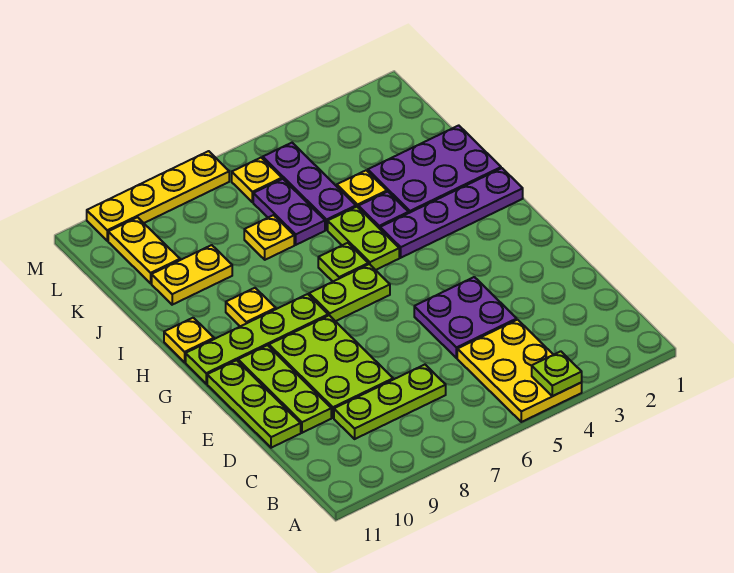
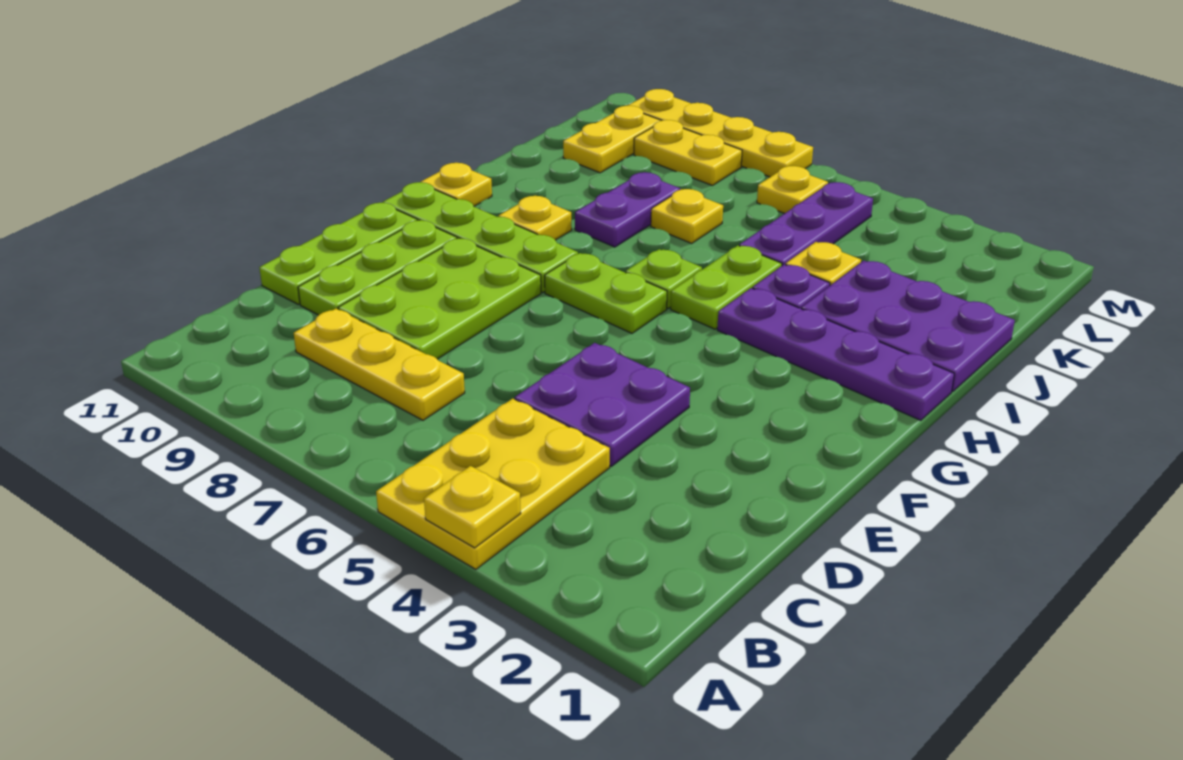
lime 1x1 plate [532,351,582,396] -> yellow 1x1 plate [424,466,521,548]
lime 1x3 plate [334,365,446,439] -> yellow 1x3 plate [294,309,465,420]
purple 1x2 plate [253,179,325,245] -> purple 1x2 plate moved to [575,172,680,247]
yellow 1x2 plate [152,245,232,305] -> yellow 1x2 plate moved to [634,120,742,186]

